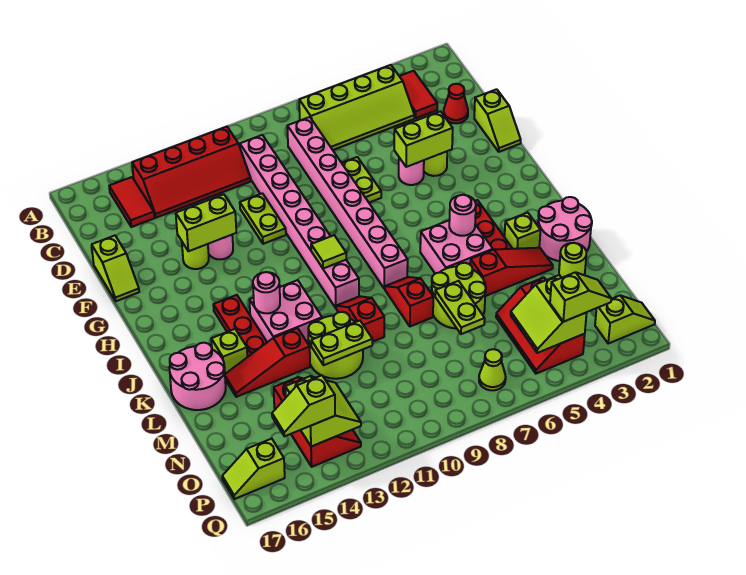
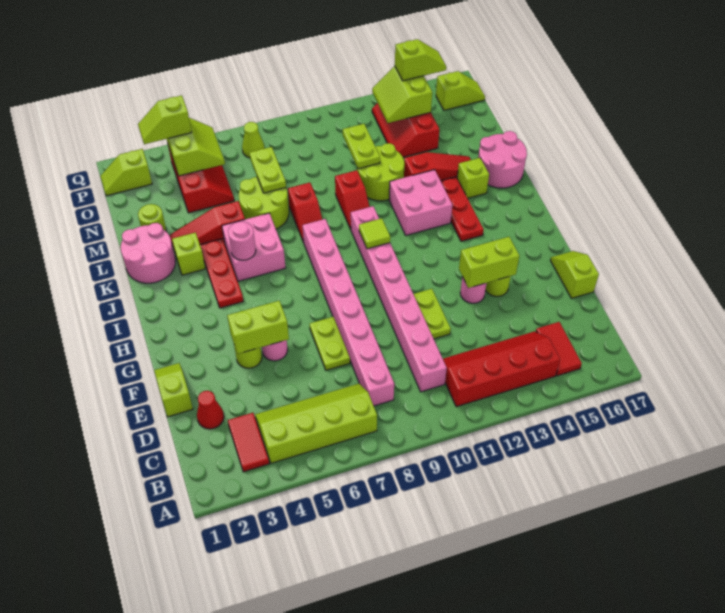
pink 1x1 round brick [253,272,280,313] -> none
lime 1x2 plate [311,321,372,365] -> lime 1x2 plate turned to [343,124,380,169]

